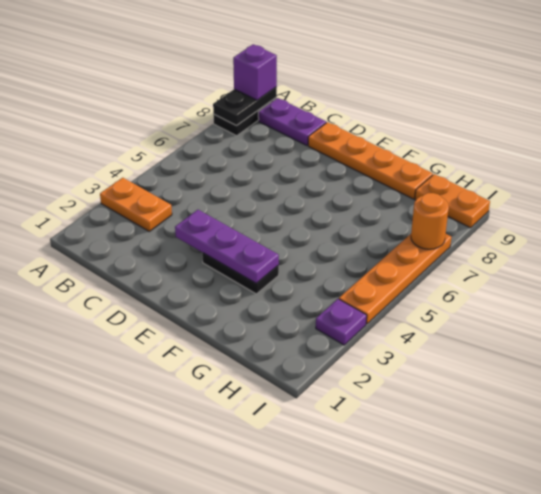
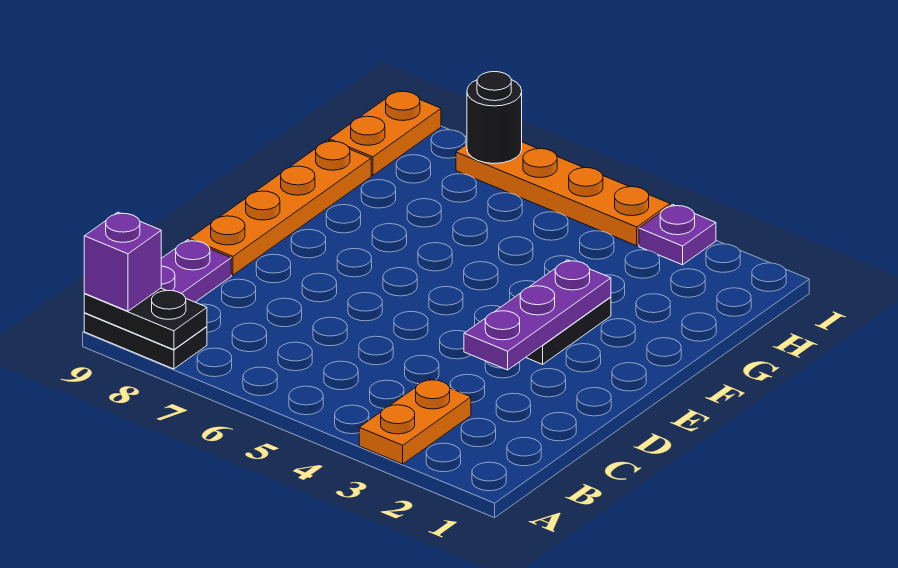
orange 1x1 round brick [411,193,449,249] -> black 1x1 round brick [467,72,522,164]

